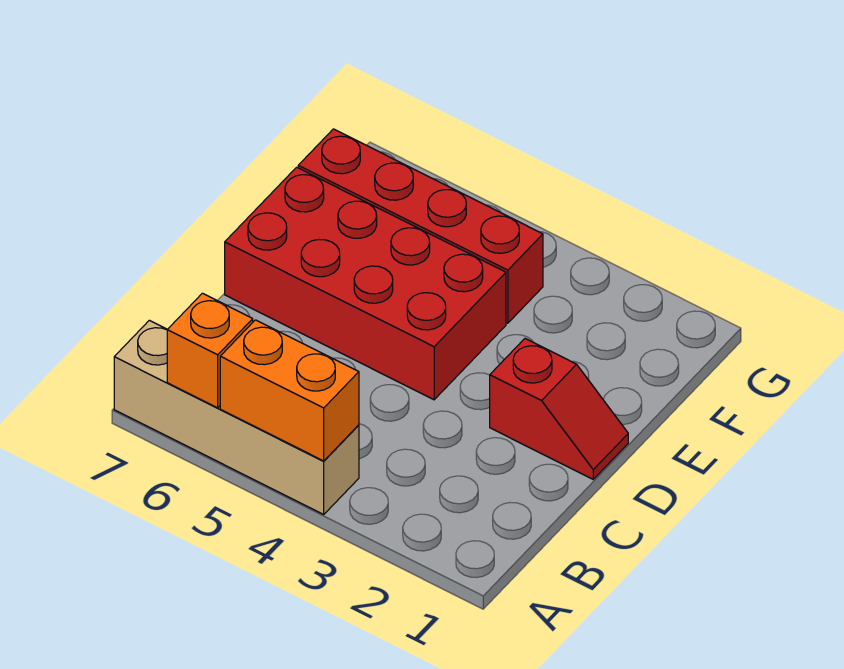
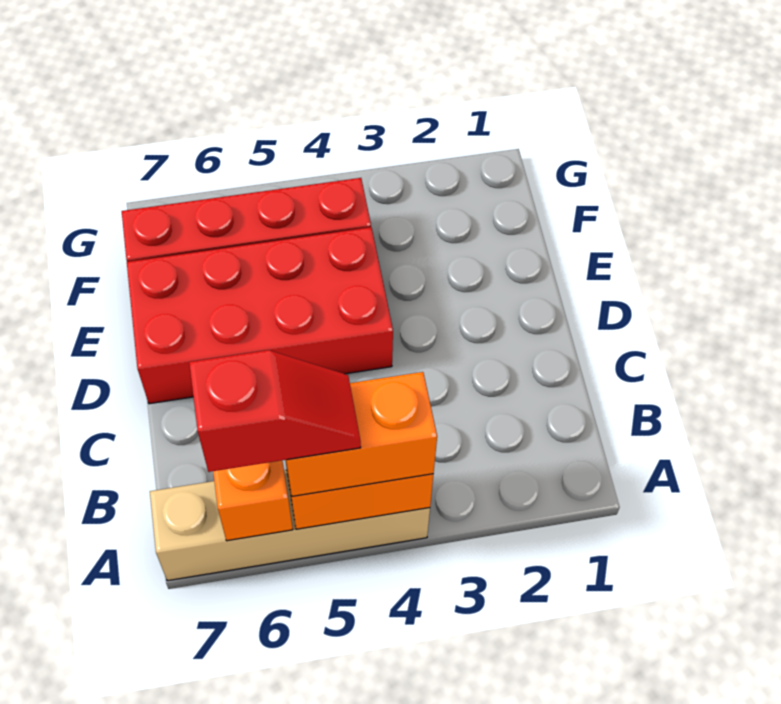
none -> orange 1x2 brick [286,372,437,496]
red 1x2 slope [490,339,628,479] -> red 1x2 slope moved to [189,350,361,472]

